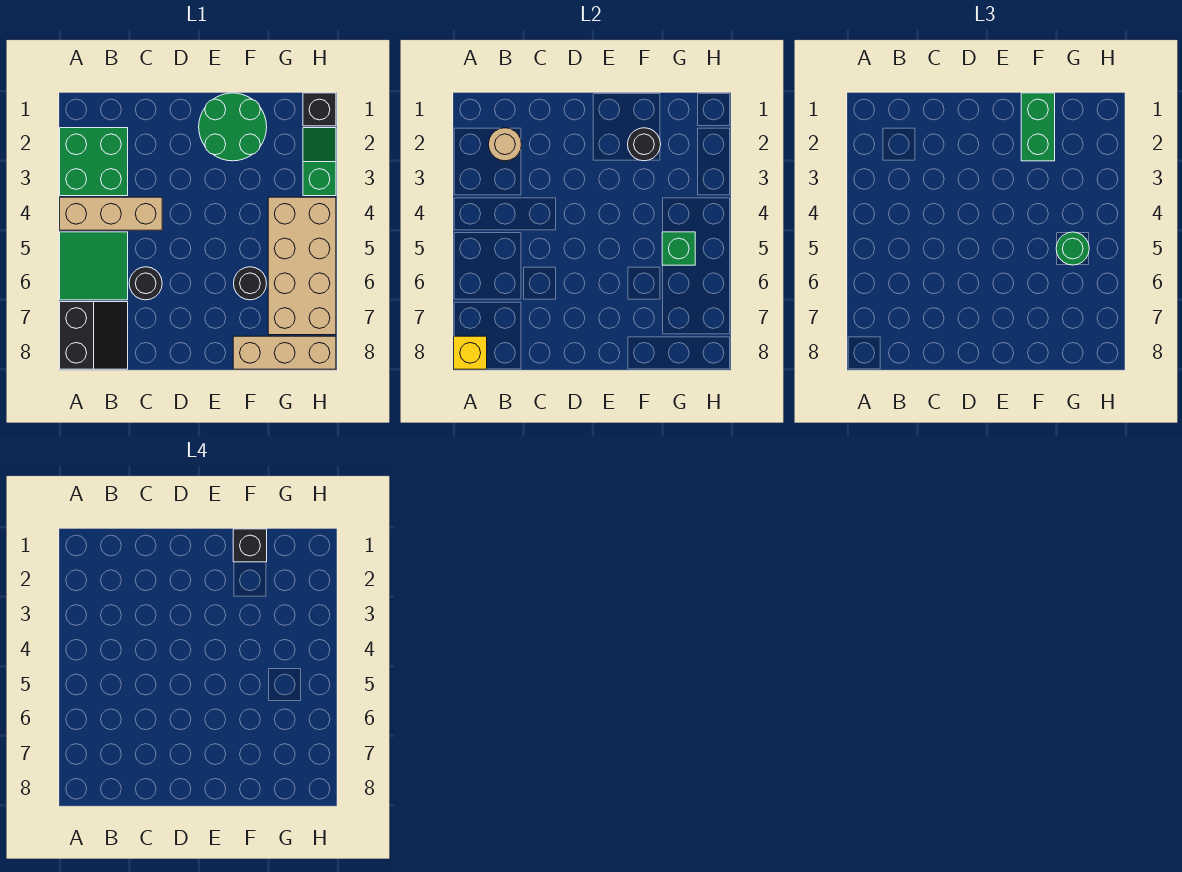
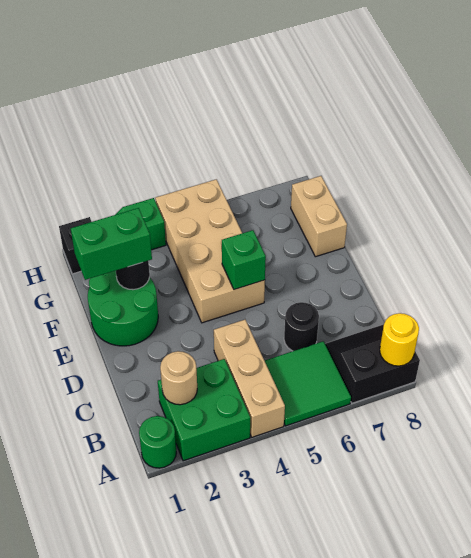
yellow 1x1 brick [454,336,487,369] -> yellow 1x1 round brick [380,313,419,366]
black 1x1 brick [233,529,267,562] -> none
black 1x1 round brick [234,267,267,300] -> none
tan 1x3 brick [233,336,336,369] -> tan 1x2 brick [291,176,347,257]
tan 2x4 brick [268,197,336,335] -> tan 2x4 brick turned to [155,179,265,323]
green 1x1 brick [662,232,695,265] -> green 1x1 brick moved to [222,230,266,290]
green 1x1 round brick [1056,232,1089,265] -> green 1x1 round brick moved to [139,416,176,468]

